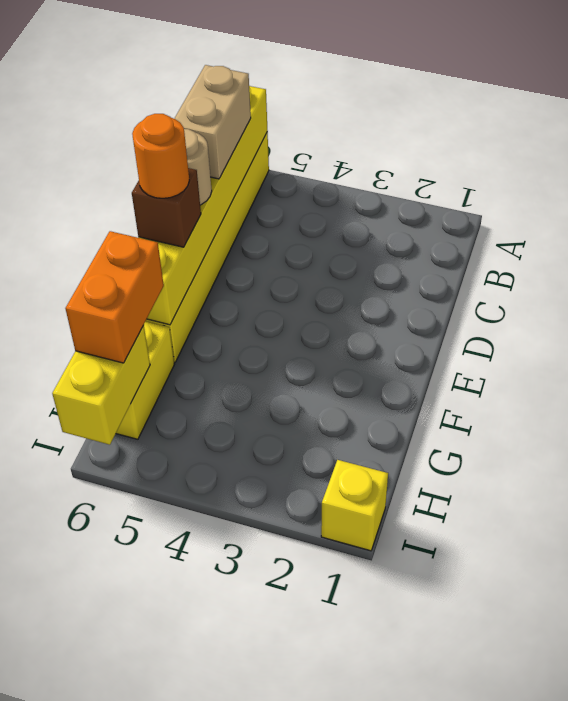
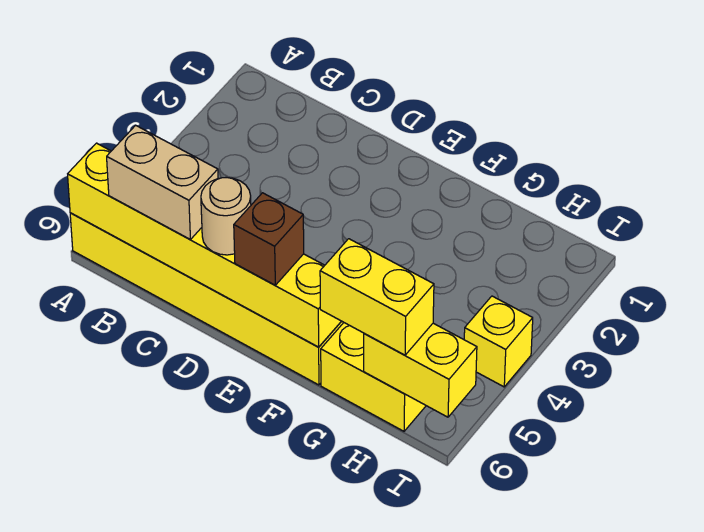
orange 1x1 round brick [132,114,189,198] -> none
orange 1x2 brick [65,231,164,363] -> yellow 1x2 brick [320,239,434,355]
yellow 1x1 brick [321,460,388,551] -> yellow 1x1 brick moved to [464,296,533,387]

